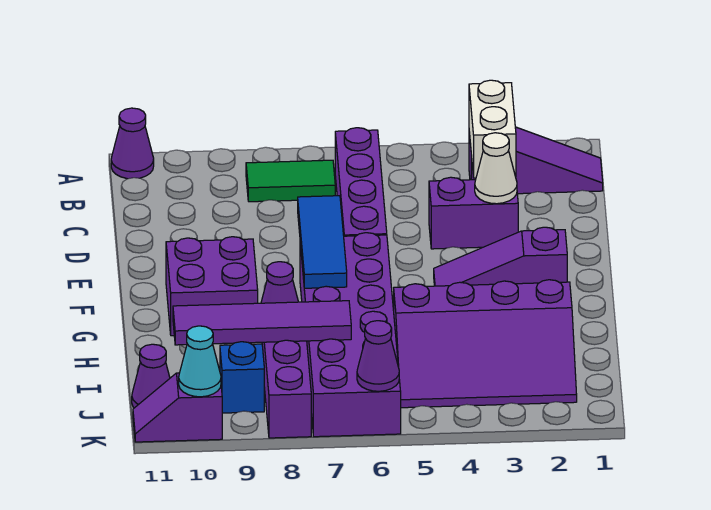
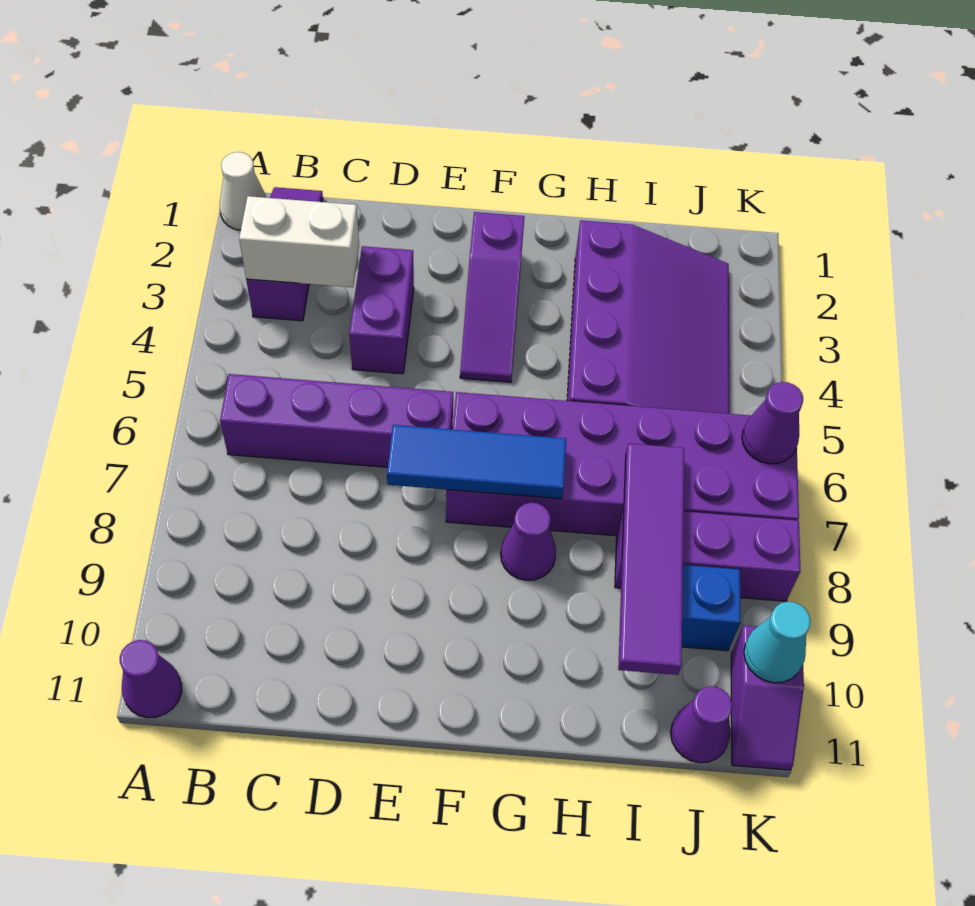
green 1x2 tile [246,160,335,202] -> none
white 1x1 cone [475,133,517,204] -> white 1x1 cone moved to [220,152,267,230]
purple 2x2 brick [166,237,258,336] -> none

